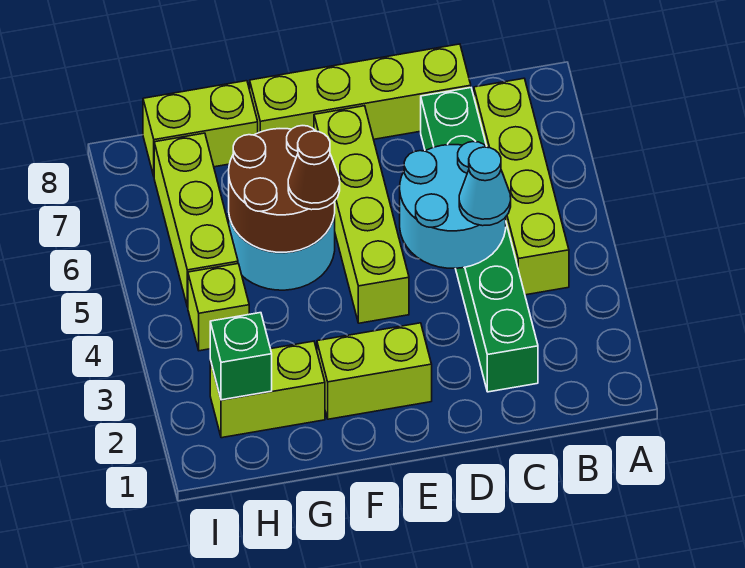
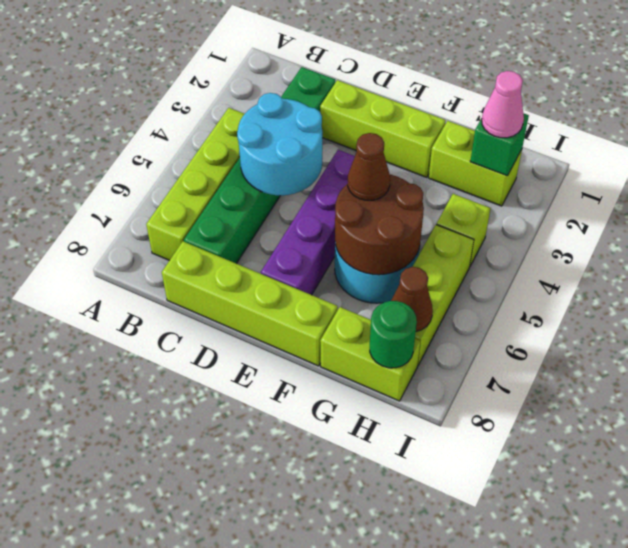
cyan 1x1 cone [459,147,511,226] -> none
lime 1x2 brick [317,323,432,419] -> lime 1x3 brick [320,80,446,177]
lime 1x4 brick [314,106,409,323] -> purple 1x4 brick [261,150,355,295]
none -> pink 1x1 cone [482,71,524,138]
none -> brown 1x1 cone [391,267,433,331]
none -> green 1x1 round brick [370,301,417,368]

